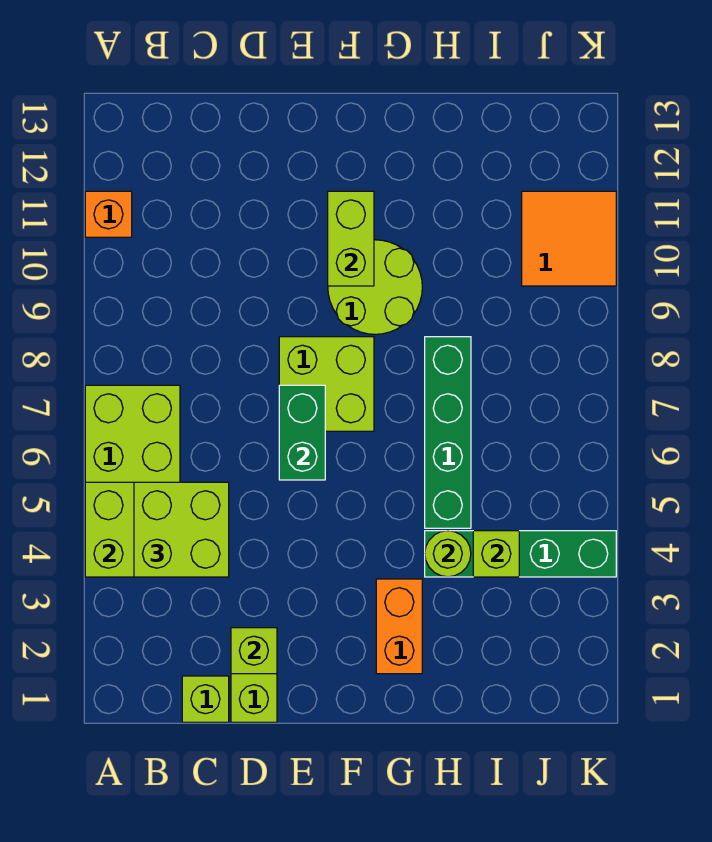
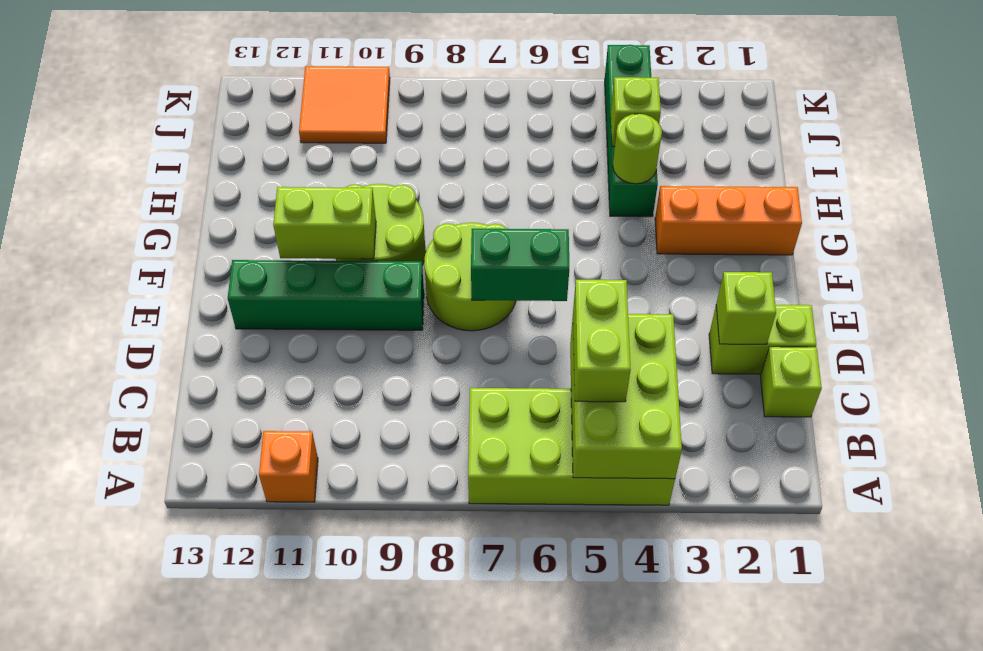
lime 2x2 brick [134,482,229,577] -> lime 1x2 brick [573,280,630,402]
lime 2x2 brick [279,337,374,431] -> lime 2x2 round brick [424,223,516,331]
orange 1x2 brick [376,579,422,674] -> orange 1x3 brick [655,186,802,255]
green 1x4 brick [425,337,471,528] -> green 1x4 brick moved to [228,260,424,330]

